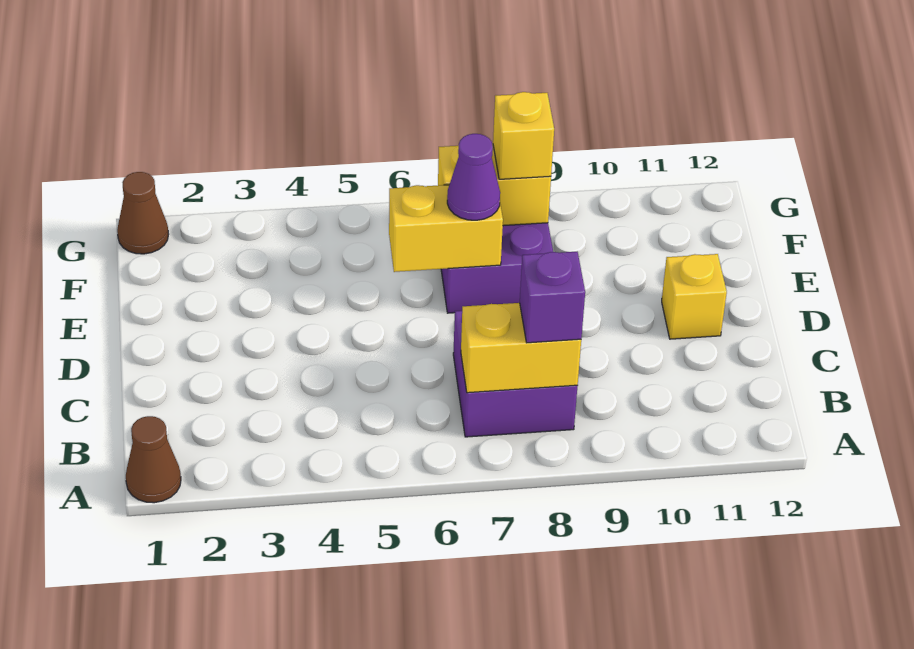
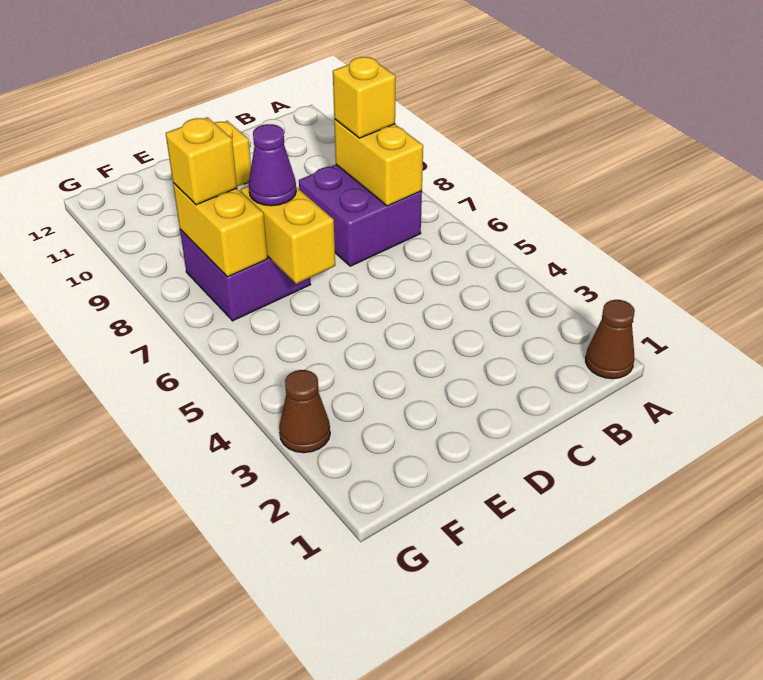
purple 1x1 brick [520,252,585,343] -> yellow 1x1 brick [333,57,396,138]
brown 1x1 cone [117,172,169,254] -> brown 1x1 cone moved to [279,370,330,453]

